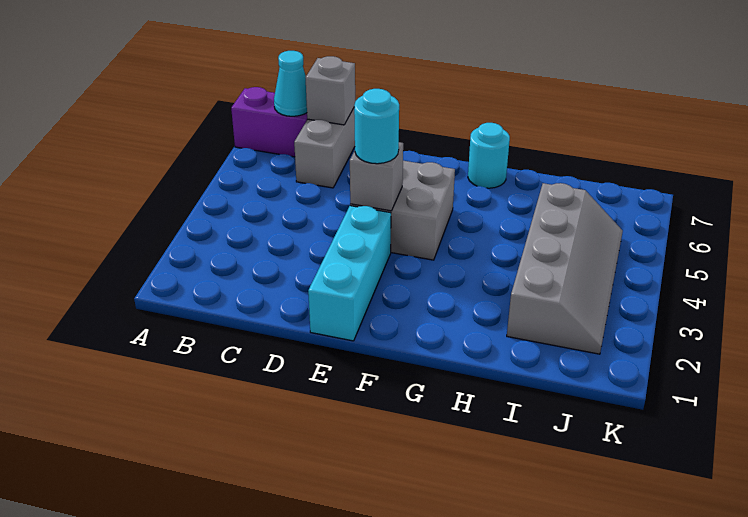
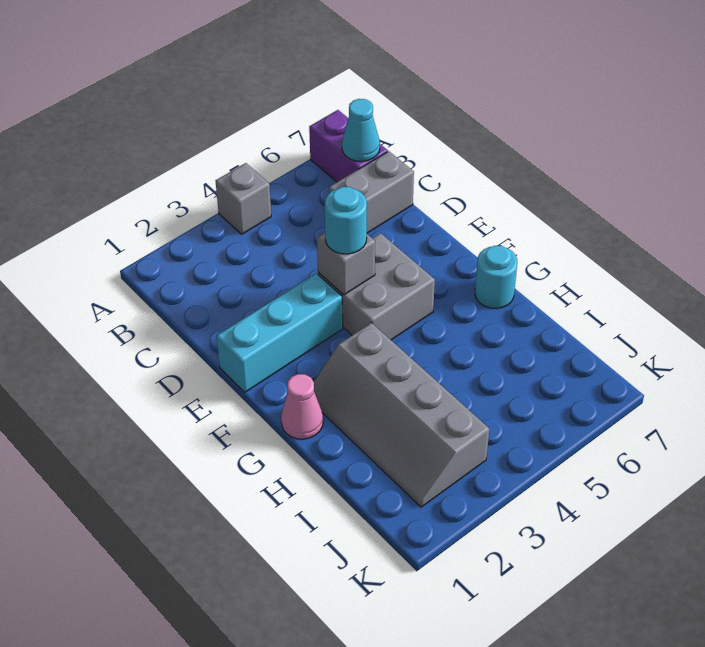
grey 1x1 brick [305,56,355,125] -> grey 1x1 brick moved to [216,163,271,234]
none -> pink 1x1 cone [281,374,323,439]
grey 2x4 slope [507,183,623,354] -> grey 2x4 slope turned to [314,323,489,507]

